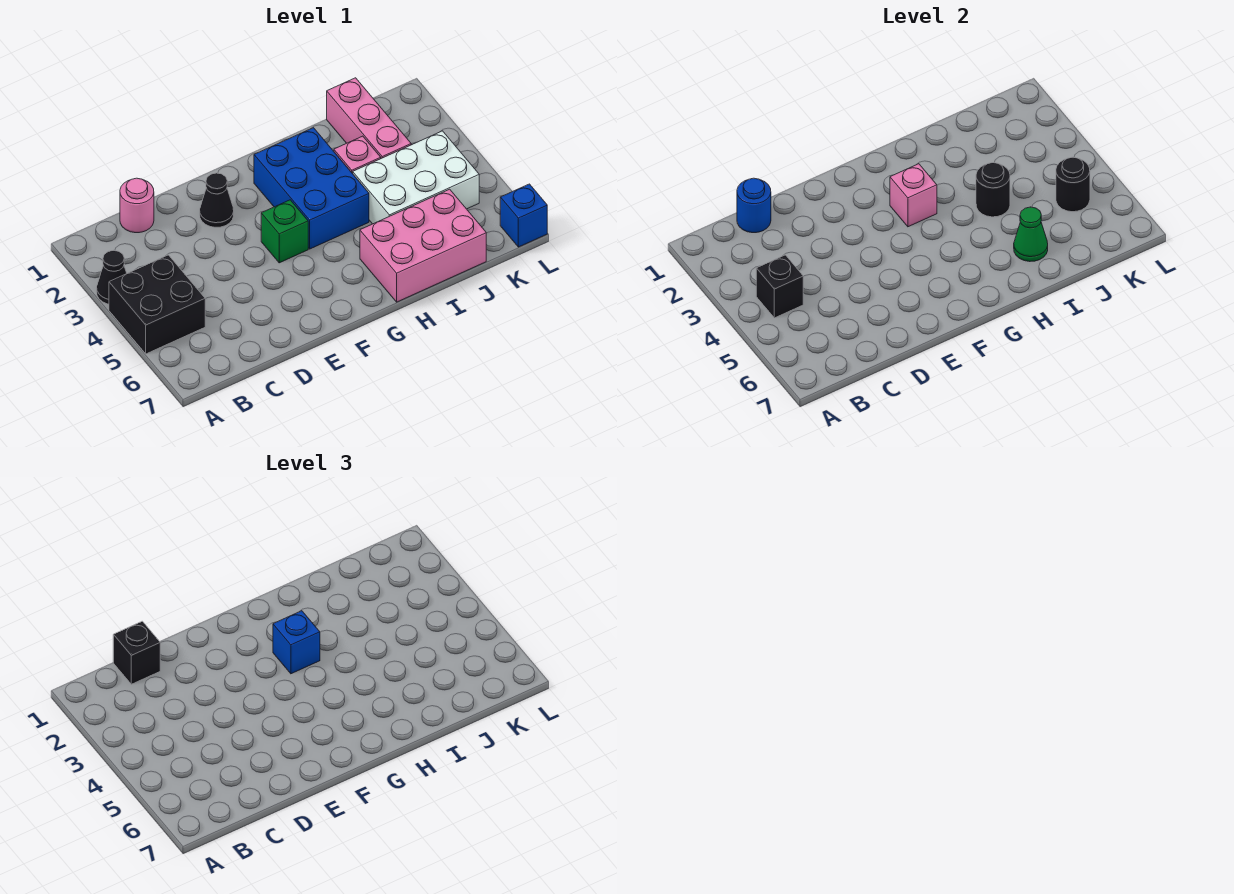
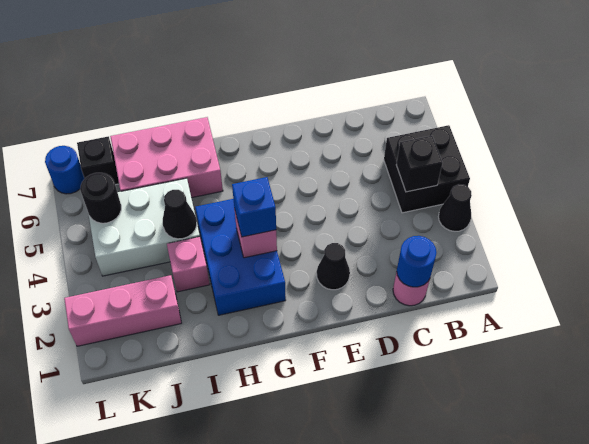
black 1x1 brick [113,621,160,684] -> black 1x1 brick moved to [77,136,119,185]
green 1x1 brick [261,200,308,263] -> none
black 1x1 round brick [976,163,1010,217] -> black 1x1 cone [163,190,197,239]
green 1x1 cone [1014,207,1048,262] -> none
pink 1x3 brick [327,78,411,158] -> pink 1x3 brick turned to [64,275,181,346]
blue 1x1 brick [500,184,547,247] -> blue 1x1 round brick [45,146,84,194]

